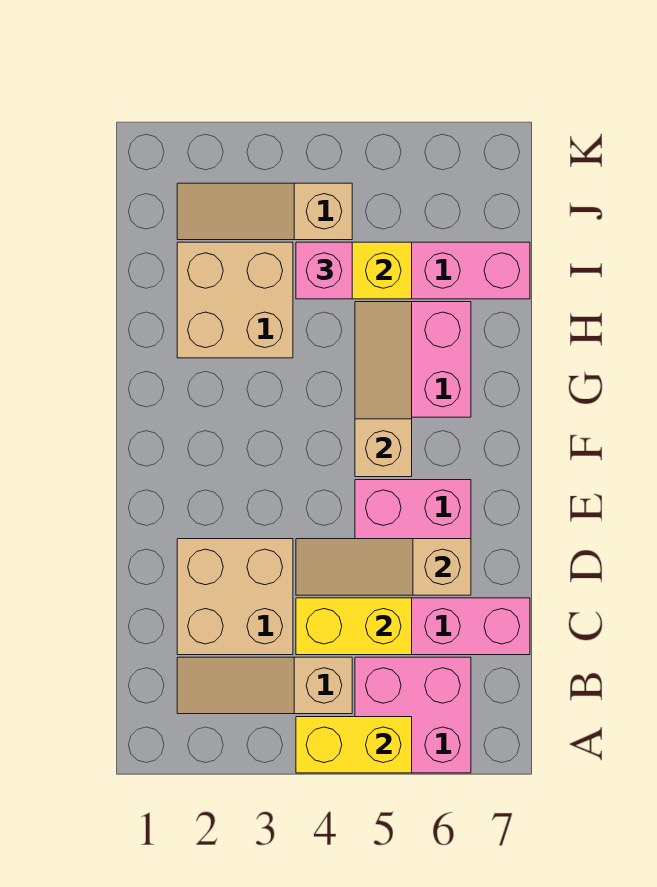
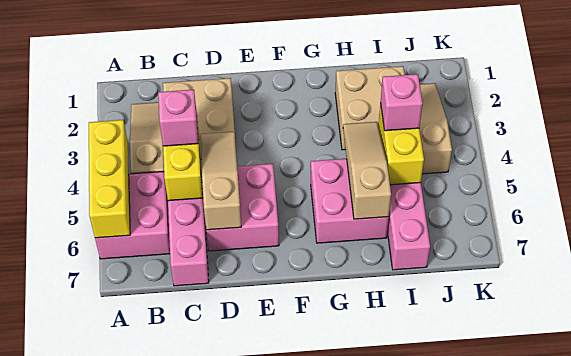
yellow 1x2 brick [296,717,412,773] -> yellow 1x3 brick [89,120,130,238]
none -> pink 1x1 brick [158,90,198,146]
tan 1x3 slope [355,302,412,477] -> tan 1x3 slope turned to [343,122,391,219]

